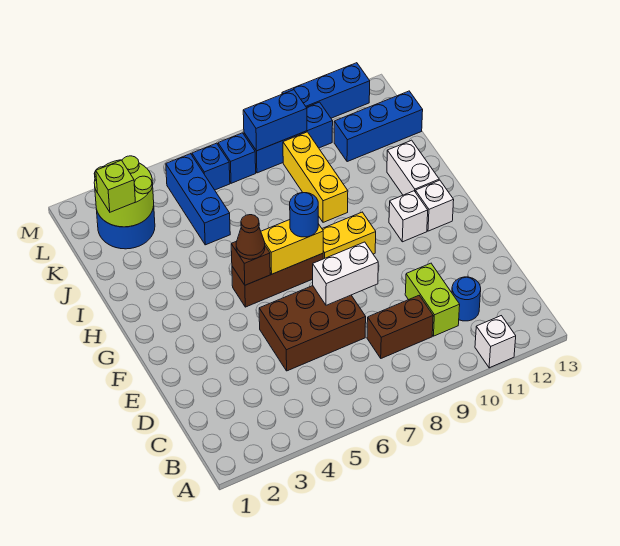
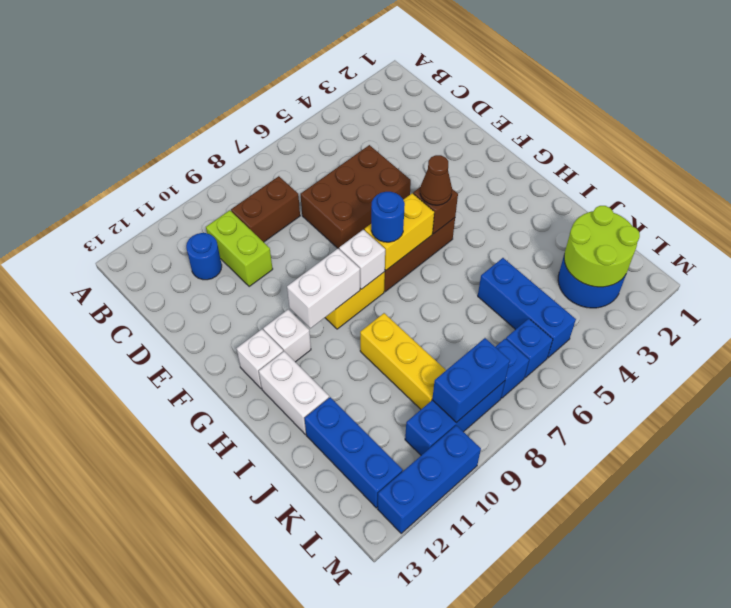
white 1x1 brick [475,316,516,368] -> white 1x1 brick moved to [339,230,385,289]
white 1x2 brick [313,242,378,305] -> white 1x2 brick moved to [287,249,360,328]
lime 1x1 brick [96,160,135,212] -> none
blue 1x3 brick [334,91,423,162] -> blue 1x3 brick turned to [305,397,403,508]

